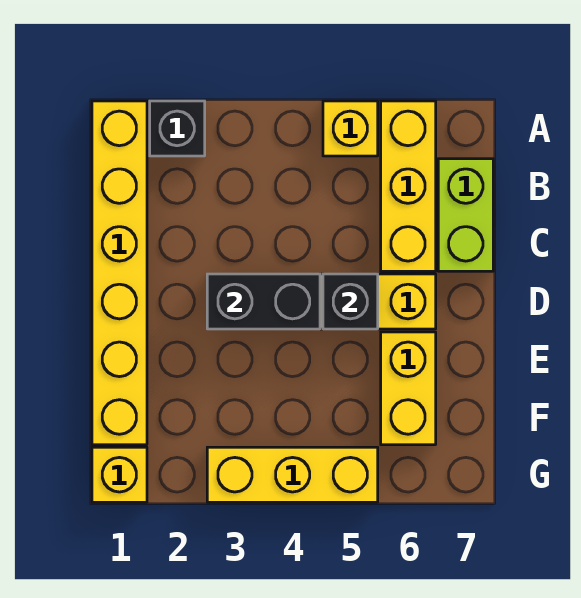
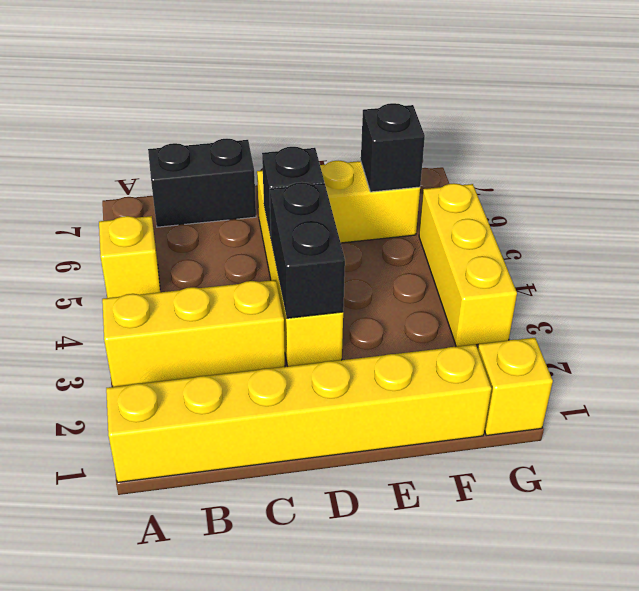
black 1x1 brick [150,101,205,156] -> black 1x1 brick moved to [361,103,425,192]
yellow 1x3 brick [381,101,436,271] -> yellow 1x3 brick moved to [102,280,285,387]
lime 1x2 brick [438,159,493,271] -> black 1x2 brick [148,139,256,227]

